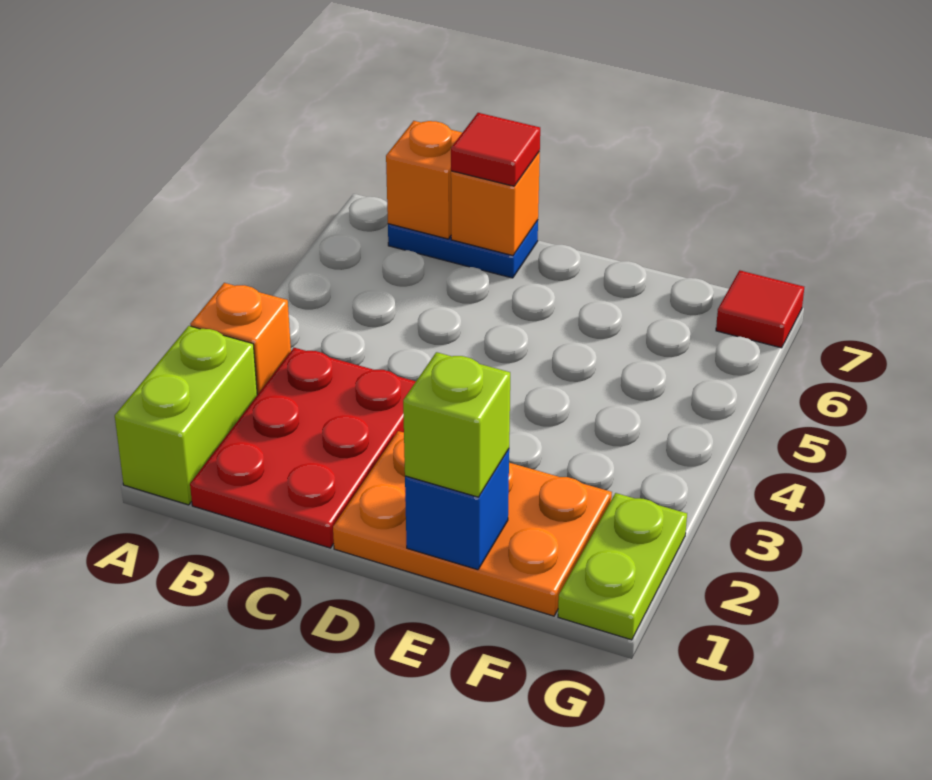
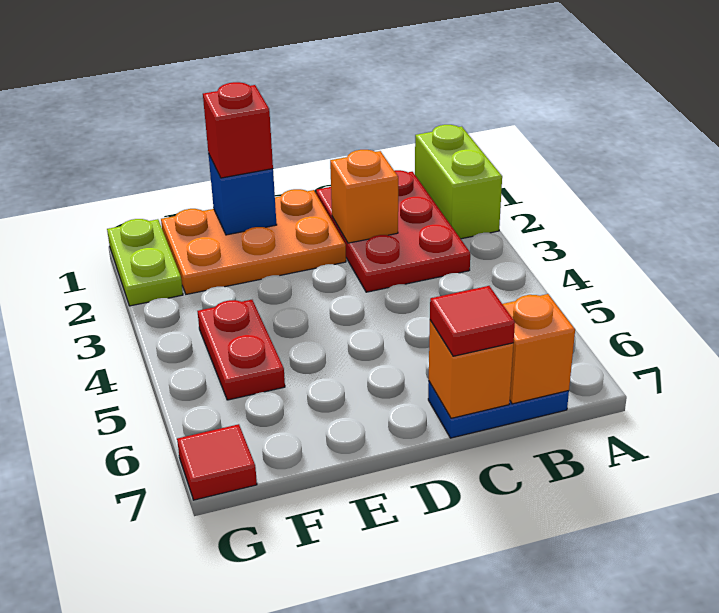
orange 1x1 brick [190,283,291,395] -> orange 1x1 brick moved to [330,150,398,243]
lime 1x1 brick [403,352,510,497] -> red 1x1 brick [203,82,273,178]
none -> red 1x2 plate [197,300,285,400]

